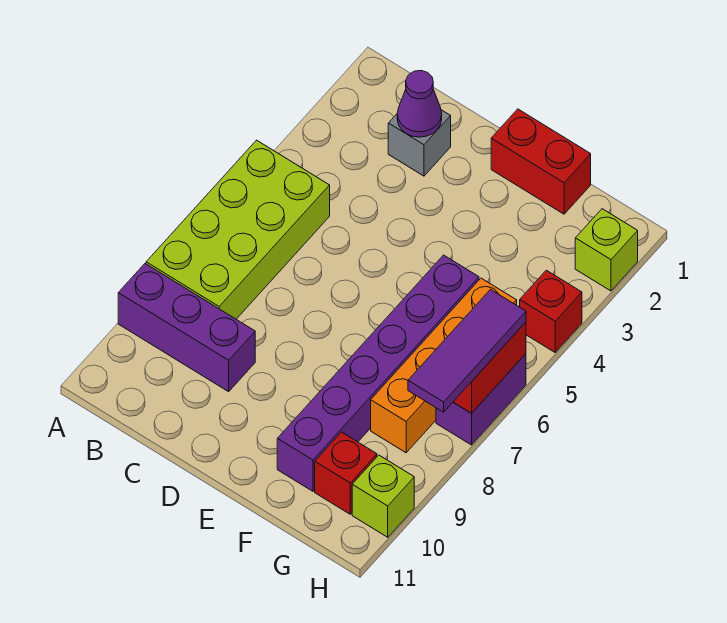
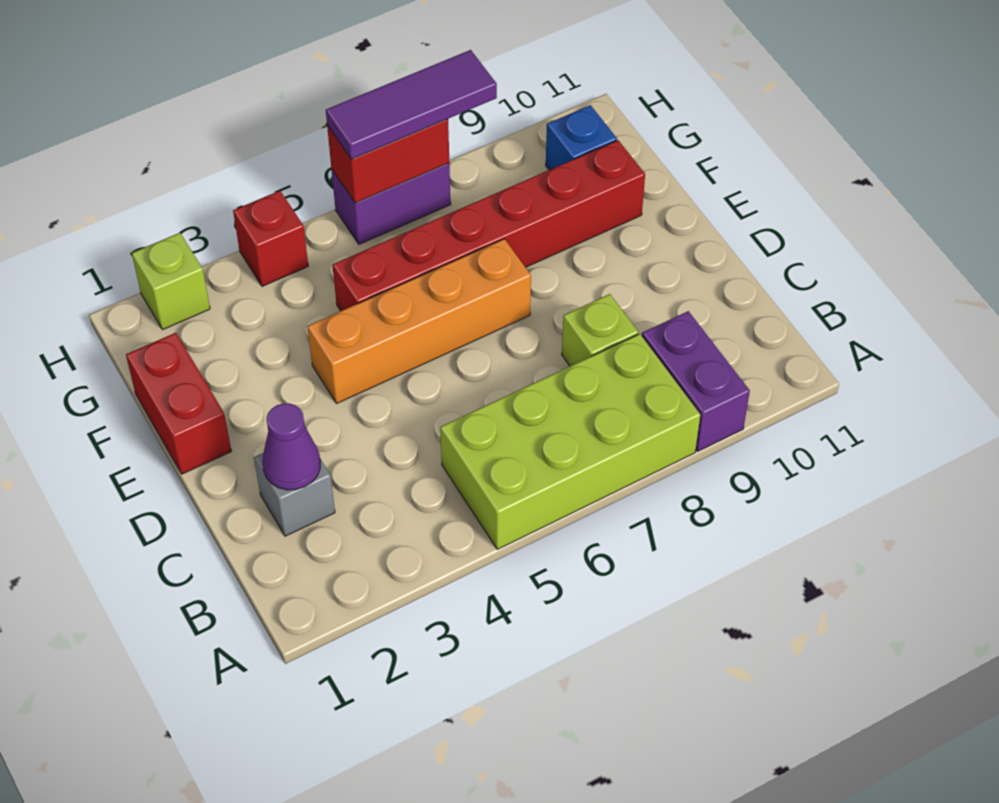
purple 1x3 brick [118,264,255,392] -> purple 1x2 brick [642,311,750,451]
purple 1x6 brick [277,255,479,491] -> red 1x6 brick [332,140,645,311]
orange 1x4 brick [371,278,517,453] -> orange 1x4 brick moved to [307,239,531,404]
red 1x1 brick [315,432,377,514] -> blue 1x1 brick [546,105,617,170]
lime 1x1 brick [352,455,414,537] -> lime 1x1 brick moved to [562,294,638,366]

